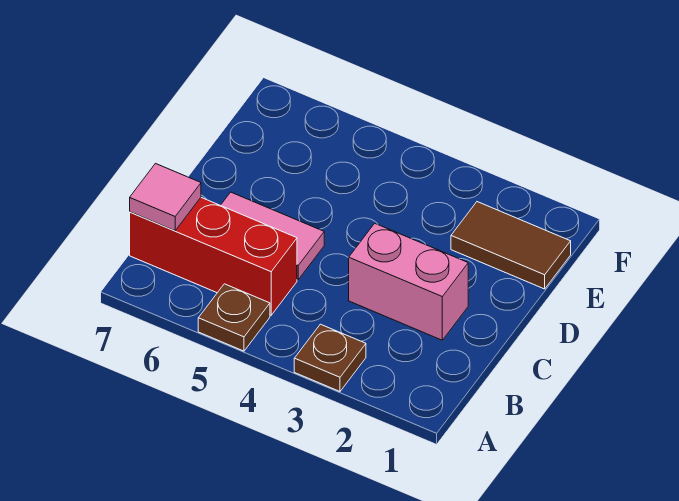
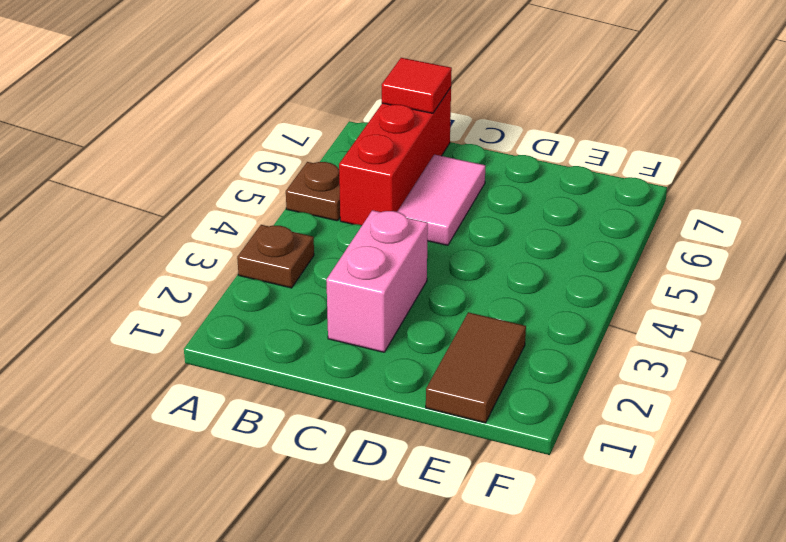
pink 1x1 tile [130,164,201,231] -> red 1x1 tile [382,58,452,113]

